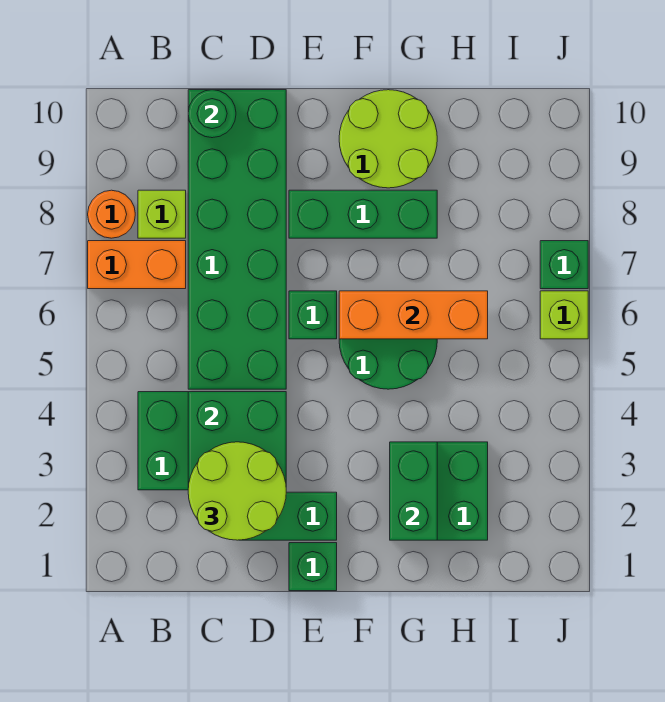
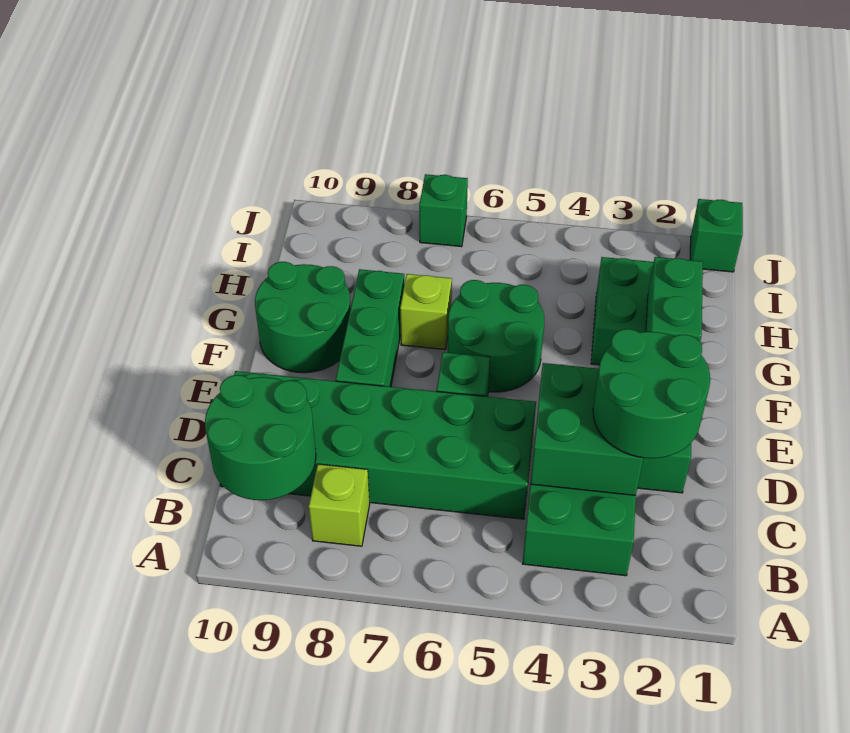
orange 1x2 brick [88,241,186,289] -> none
orange 1x1 round brick [88,190,135,238] -> none
lime 2x2 round brick [188,442,286,540] -> green 2x2 round brick [593,329,710,458]
green 1x1 round brick [188,90,236,138] -> green 2x2 round brick [205,375,316,500]
green 1x1 brick [289,543,337,591] -> green 1x1 brick moved to [690,199,743,272]
orange 1x3 brick [339,291,488,339] -> none
lime 2x2 round brick [339,90,437,188] -> green 2x2 round brick [255,262,351,373]
green 1x2 brick [390,442,437,540] -> green 1x2 brick turned to [646,257,703,342]
lime 1x1 brick [540,291,588,339] -> lime 1x1 brick moved to [400,274,452,350]

